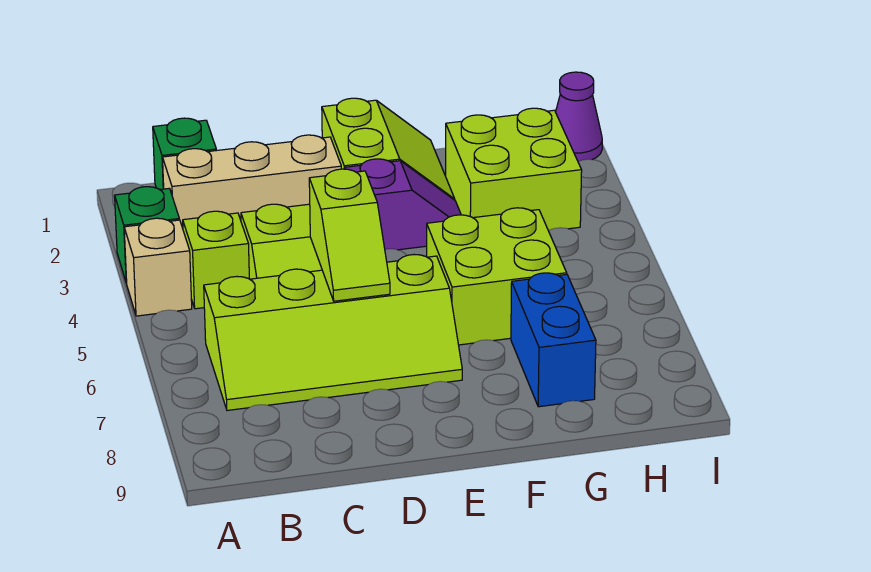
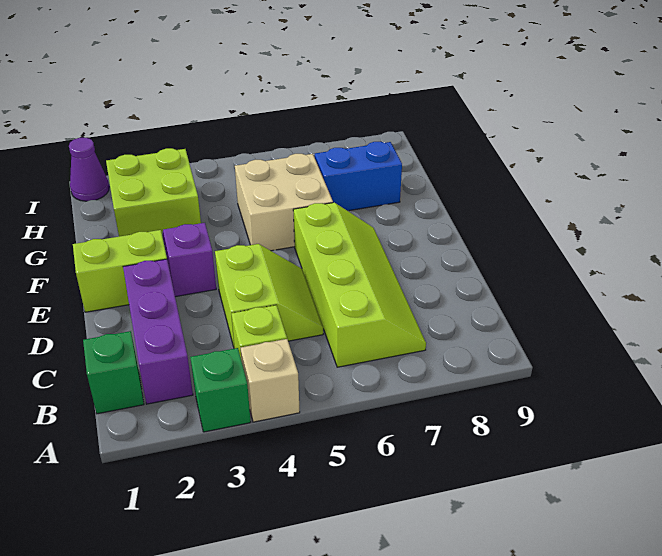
tan 1x3 brick [163,135,341,228] -> purple 1x3 brick [123,259,193,404]
lime 1x2 slope [309,169,390,301] -> none
lime 2x2 brick [427,208,567,345] -> tan 2x2 brick [235,154,333,251]

